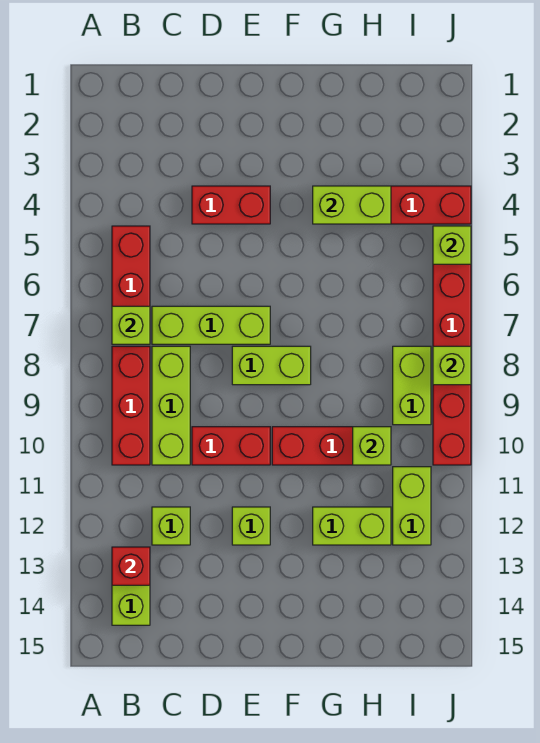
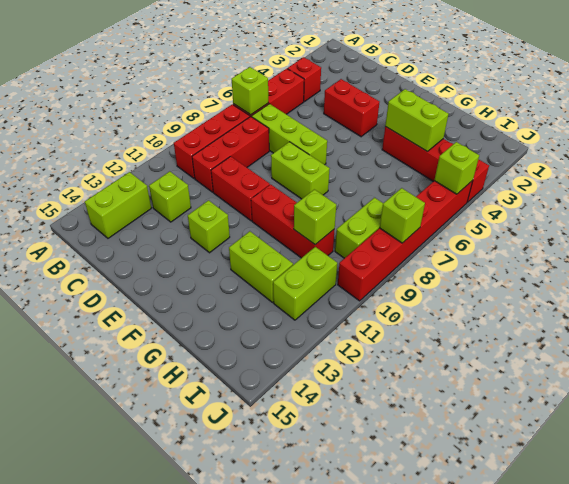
red 1x1 brick [112,547,150,585] -> red 1x1 brick moved to [287,57,321,102]
lime 1x3 brick [152,346,190,465] -> red 1x3 brick [192,117,269,192]

